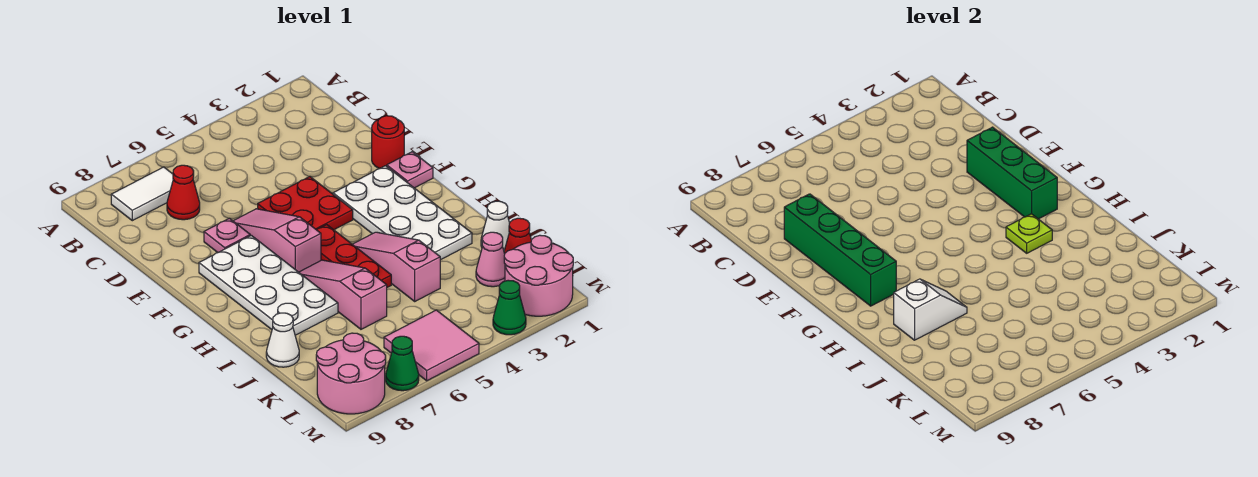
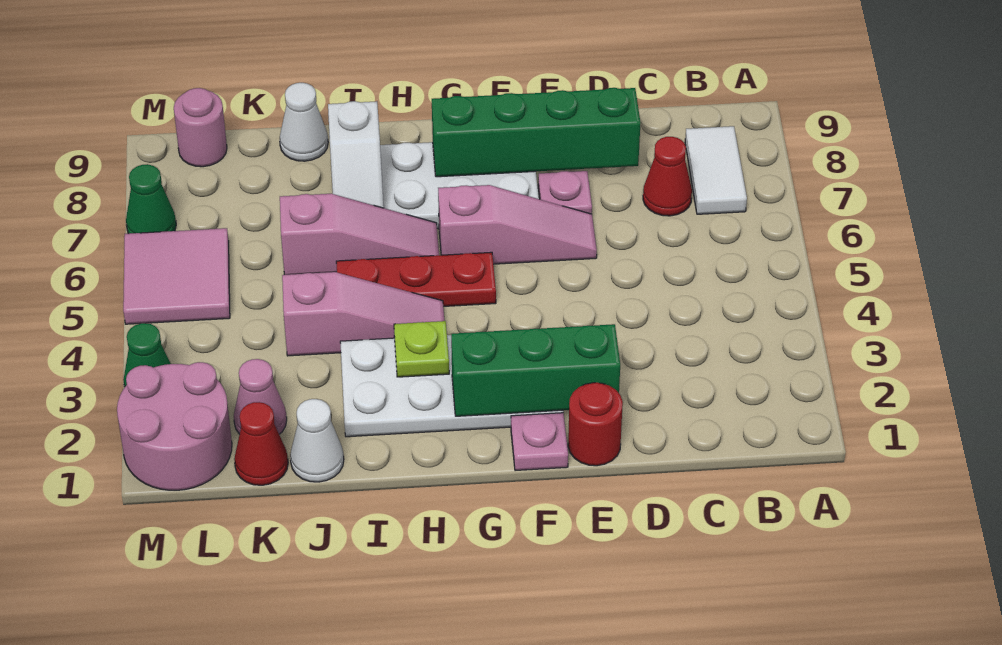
red 2x2 plate [258,177,353,230] -> none
pink 2x2 round brick [316,333,386,414] -> pink 1x1 round brick [174,88,227,167]

